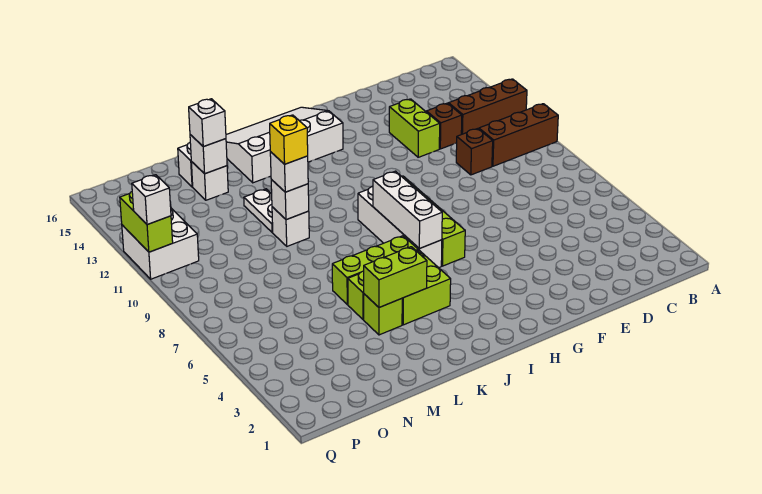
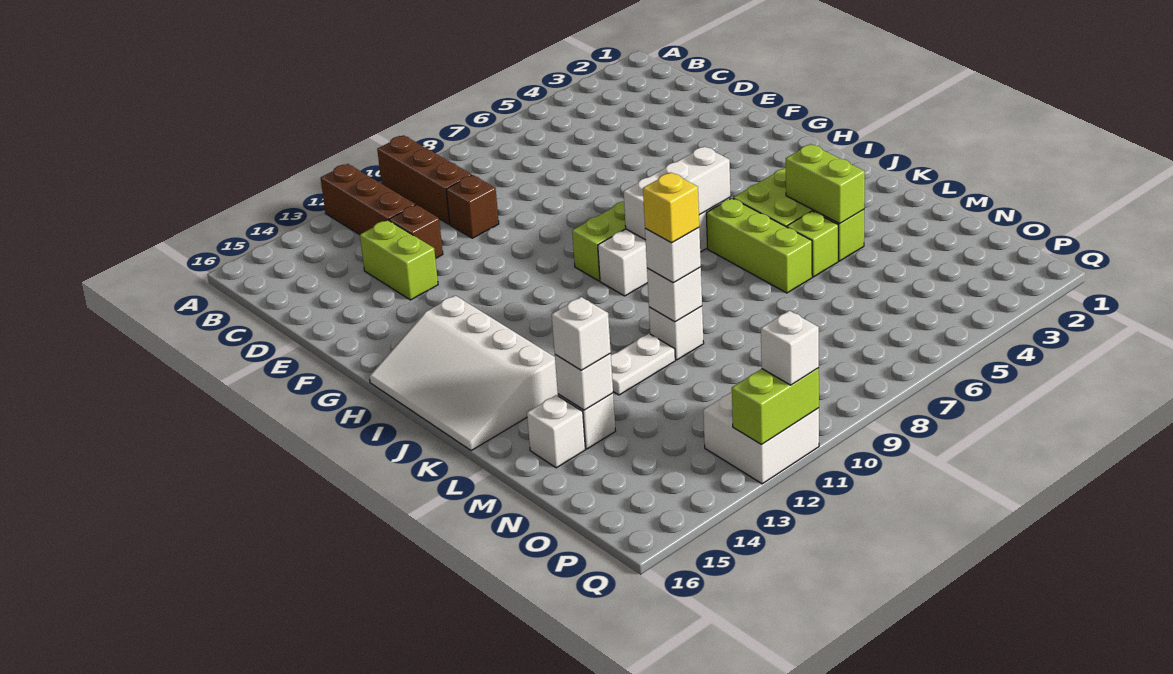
lime 1x2 brick [389,99,440,157] -> lime 1x2 brick turned to [360,220,438,300]

